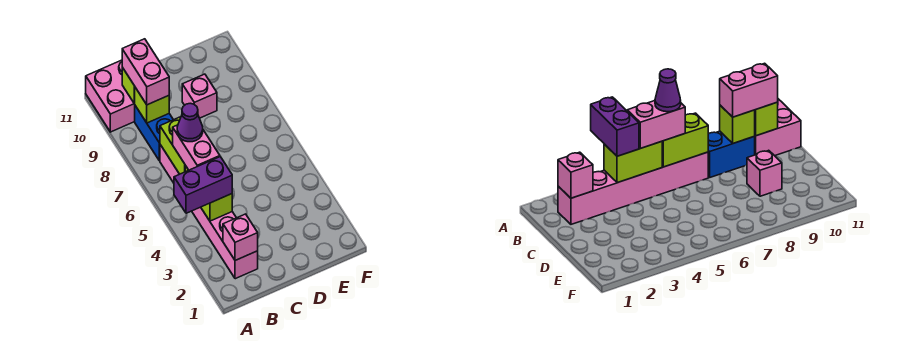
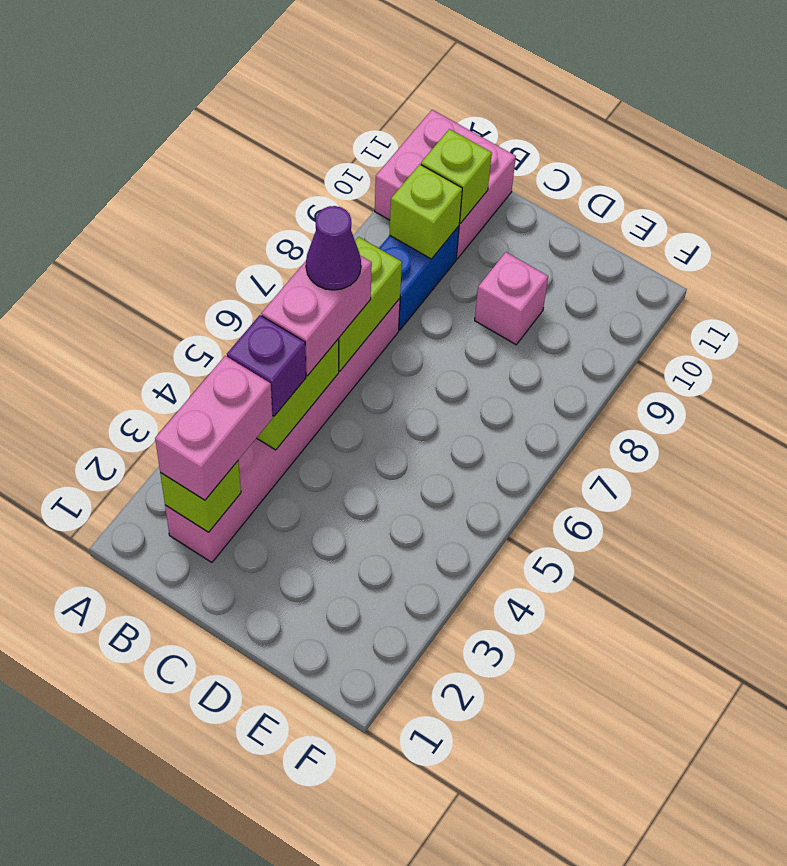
purple 1x2 brick [174,157,232,213] -> purple 1x1 brick [227,315,306,416]
pink 1x1 brick [223,214,258,260] -> lime 1x1 brick [160,461,241,532]
pink 1x2 brick [122,39,169,105] -> pink 1x2 brick moved to [155,356,273,500]

